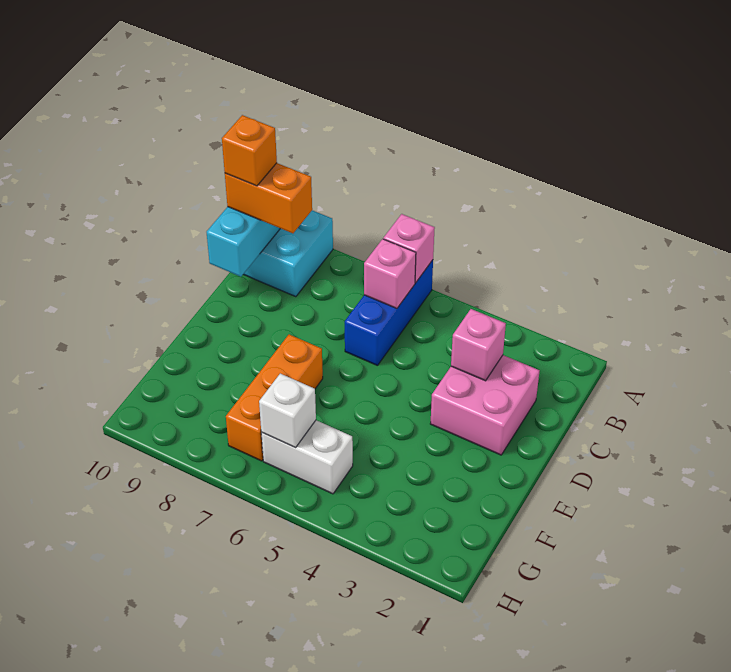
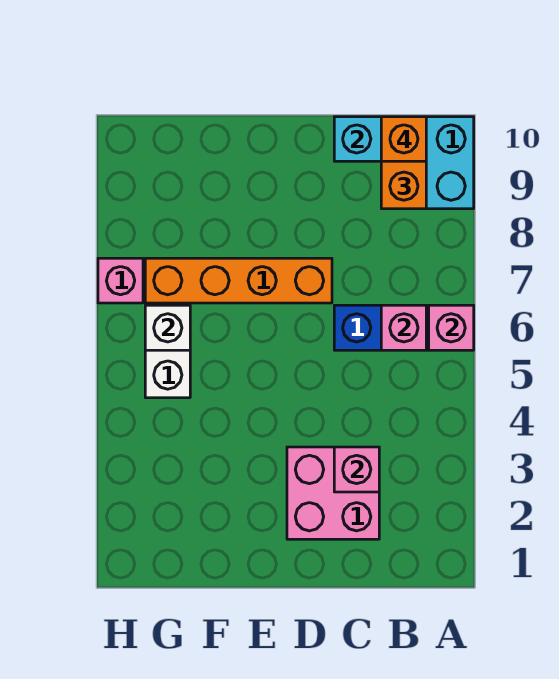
orange 1x3 brick [226,334,323,461] -> orange 1x4 brick [145,258,332,303]
none -> pink 1x1 brick [98,258,143,303]

